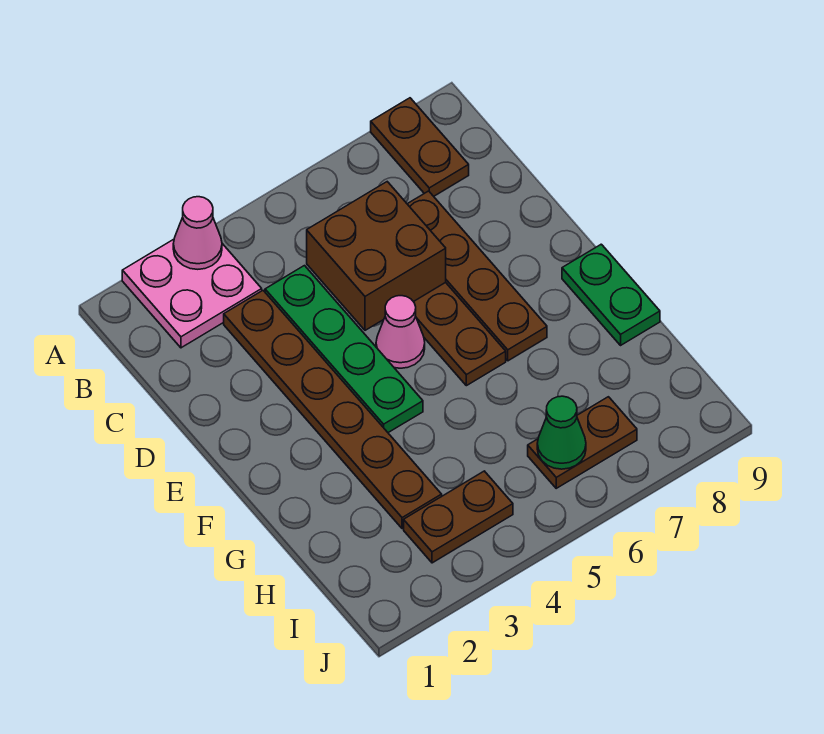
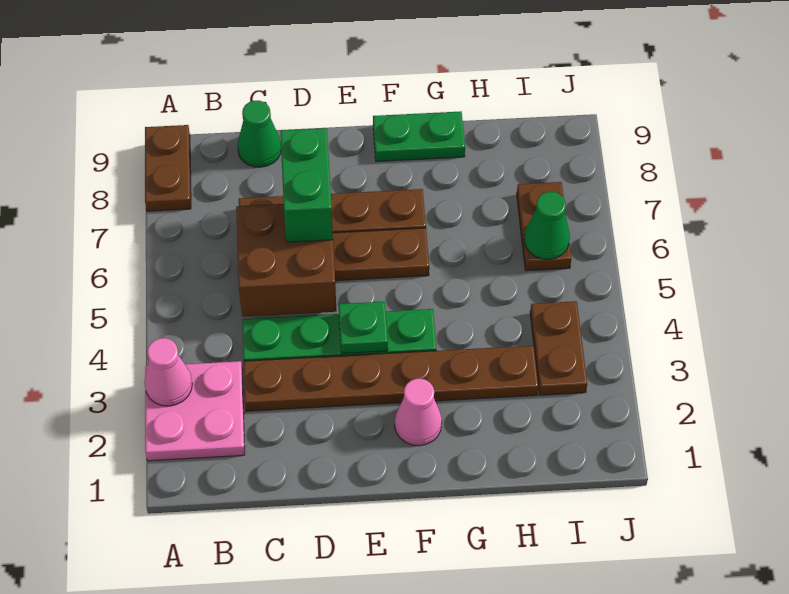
brown 1x2 plate [371,98,469,196] -> brown 1x2 plate turned to [145,125,191,211]
none -> green 1x1 cone [237,100,281,167]
none -> green 1x2 brick [281,128,333,242]
none -> green 1x1 plate [339,302,388,354]
pink 1x1 cone [376,296,425,368] -> pink 1x1 cone moved to [395,379,442,446]

